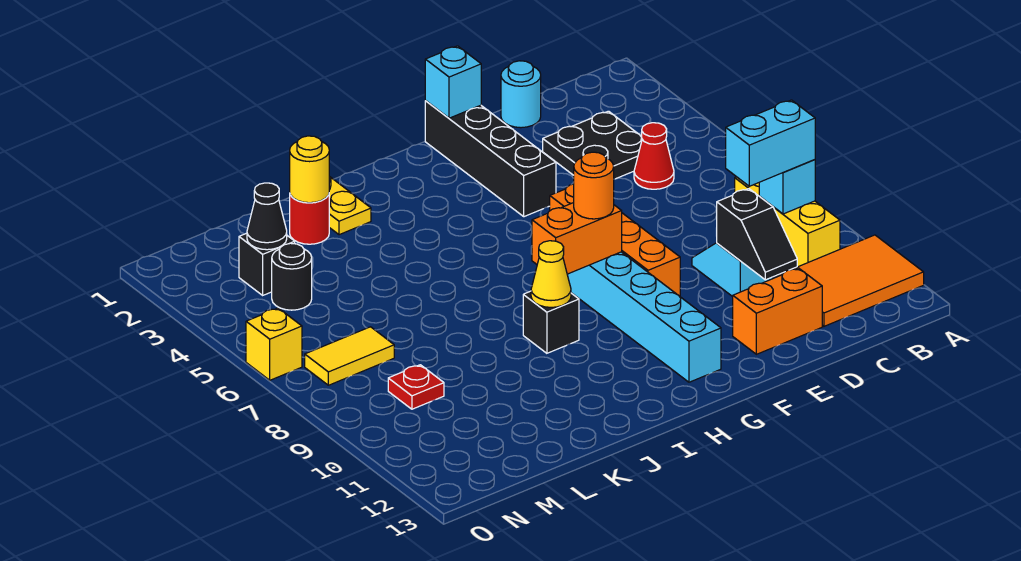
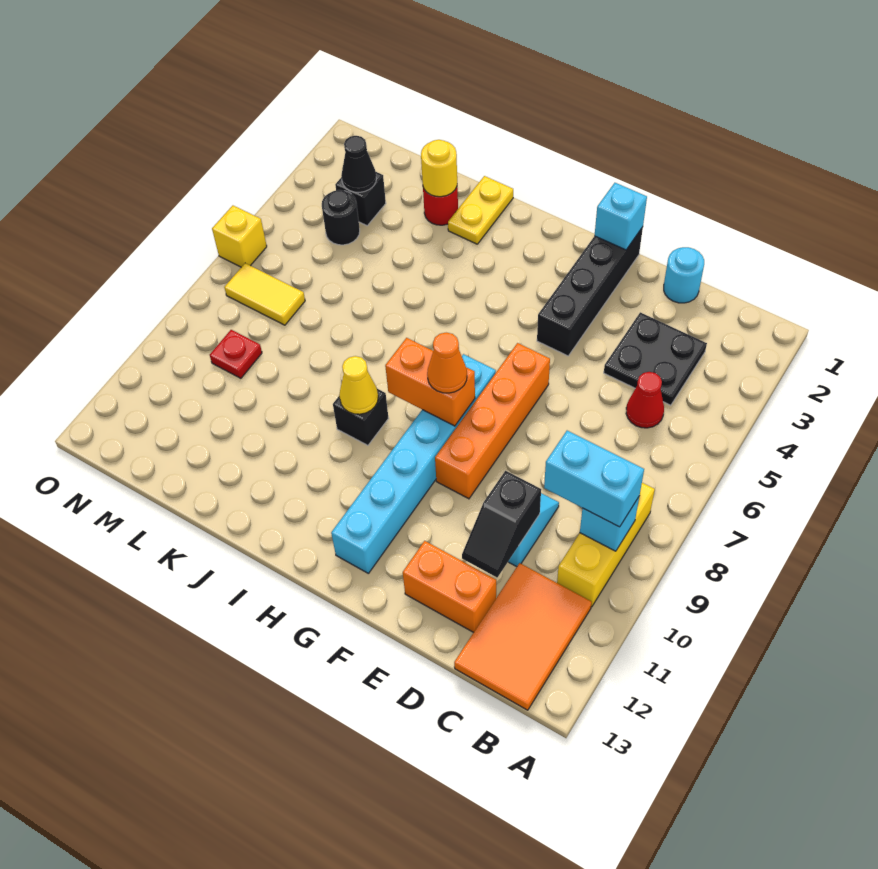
orange 2x3 tile [775,235,924,326] -> orange 2x3 tile turned to [454,563,592,710]
orange 1x1 round brick [574,152,614,219] -> orange 1x1 cone [427,333,467,393]

